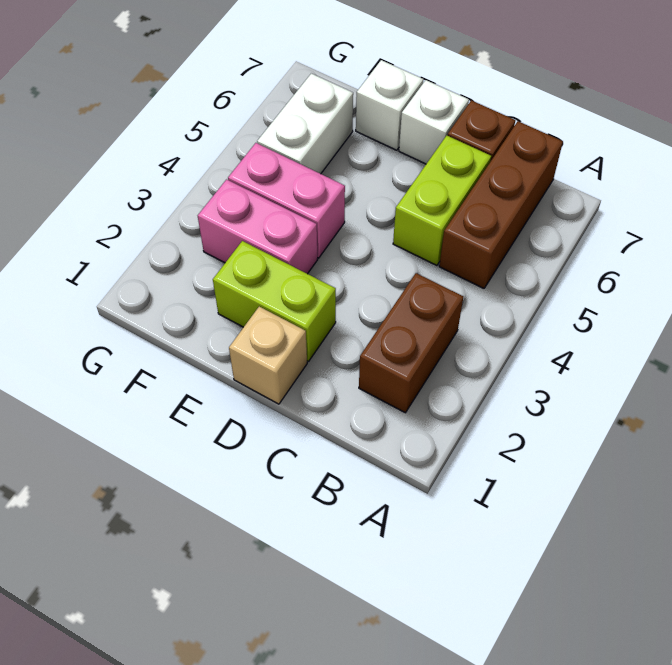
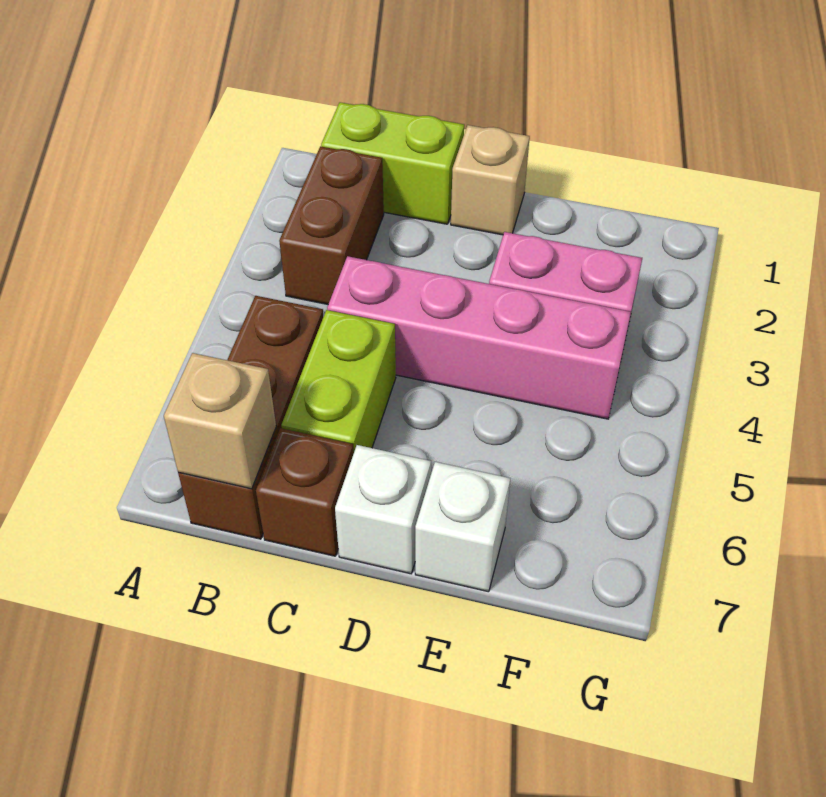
none -> tan 1x1 brick [164,353,276,489]
lime 1x2 brick [213,241,336,361] -> lime 1x2 brick moved to [321,102,464,224]
pink 1x2 brick [228,143,345,258] -> pink 1x4 brick [327,256,631,419]
white 1x2 brick [257,73,353,174] -> none

